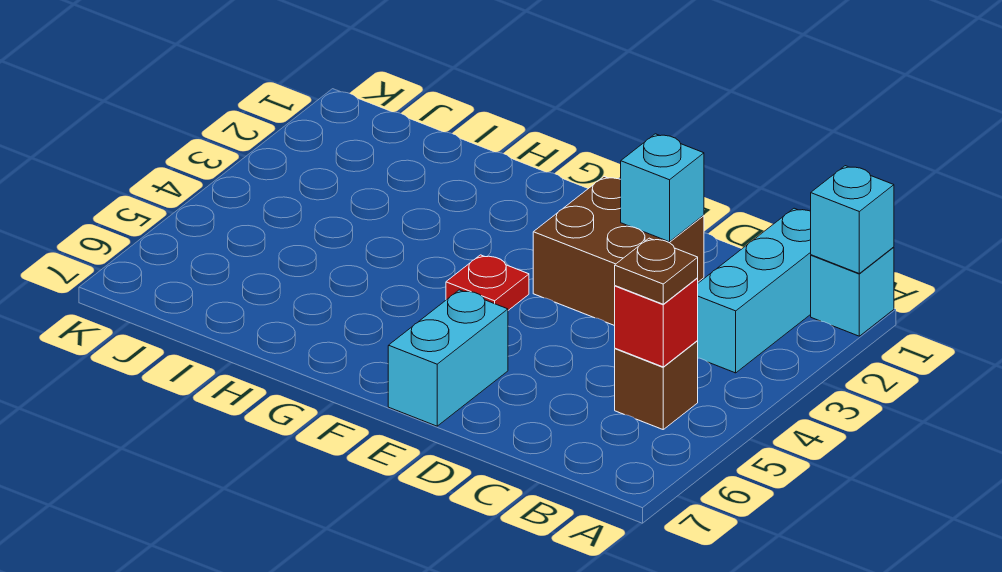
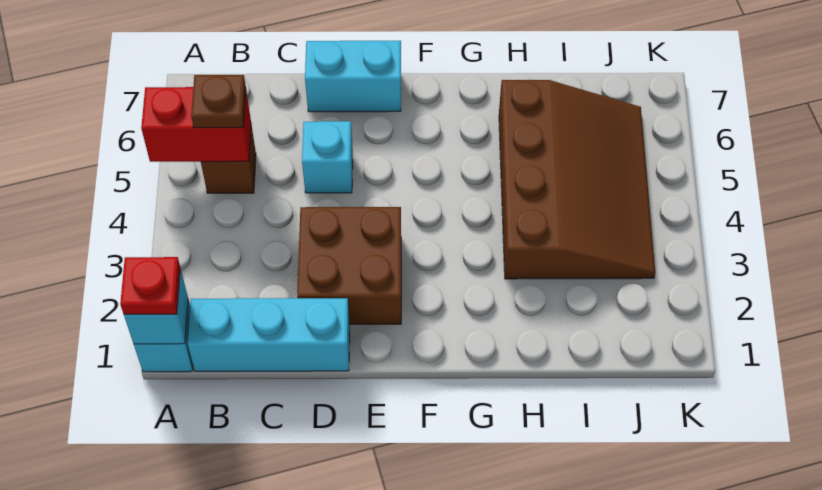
cyan 1x3 brick [697,208,811,373] -> cyan 1x3 brick turned to [188,298,350,371]
red 1x1 brick [615,278,698,367] -> red 1x2 brick [141,87,251,162]
cyan 1x1 brick [621,134,704,242] -> cyan 1x1 brick moved to [302,121,353,193]
cyan 1x2 brick [388,290,508,426] -> cyan 1x2 brick turned to [305,41,401,112]
red 1x1 plate [446,255,529,310] -> red 1x1 plate moved to [120,257,180,314]
none -> brown 3x4 slope [499,80,655,279]

